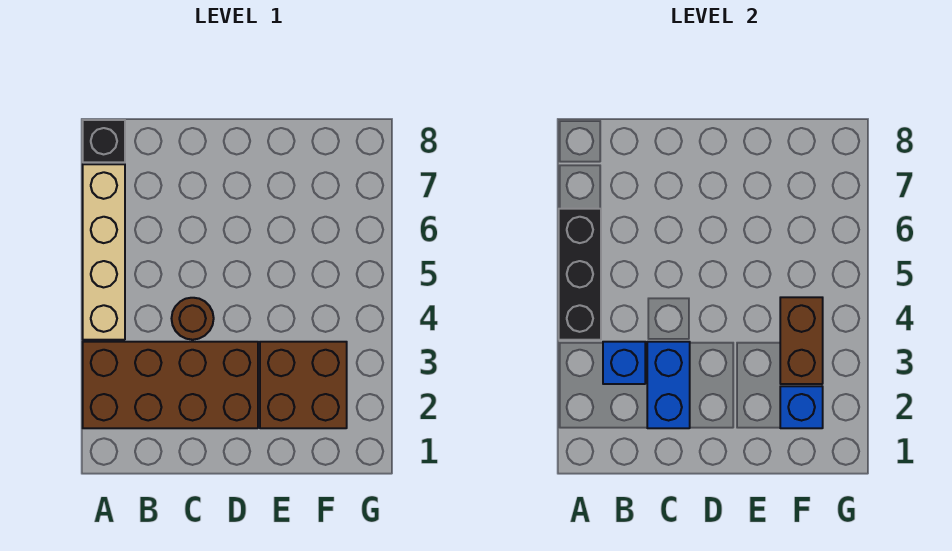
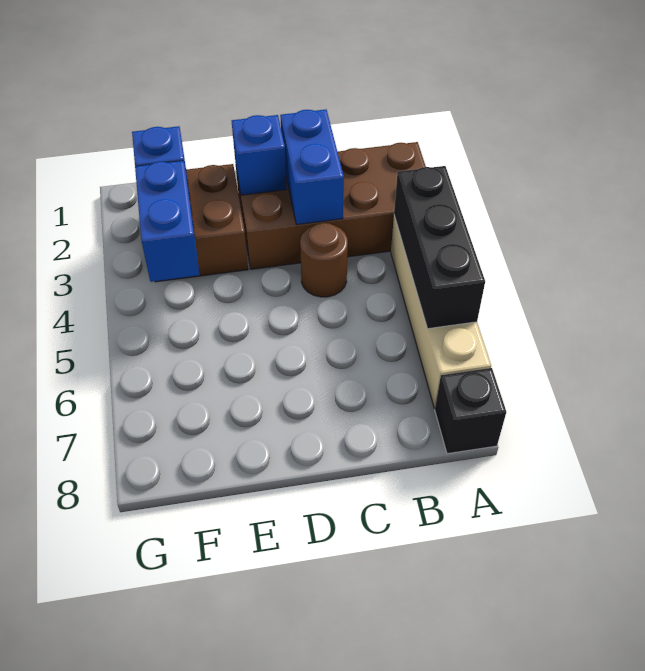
blue 1x1 brick [603,342,645,384] -> blue 1x1 brick moved to [232,115,287,195]
brown 1x2 brick [780,297,823,384] -> blue 1x2 brick [135,161,200,282]

